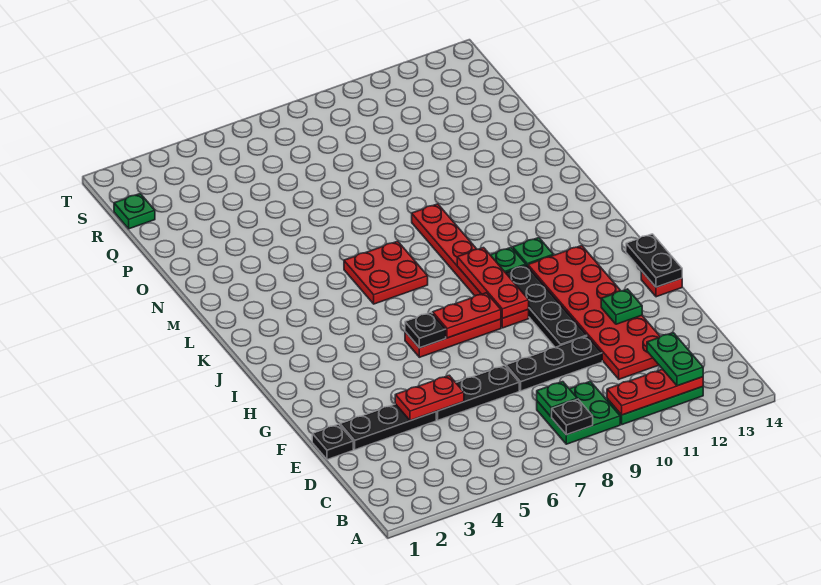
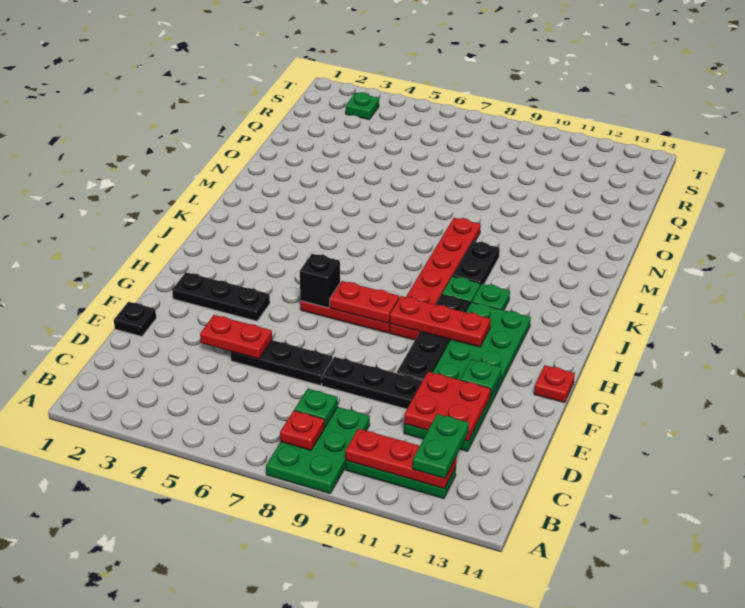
green 2x2 plate [537,381,620,444] -> green 2x3 plate [266,407,370,494]
black 1x1 plate [552,399,593,435] -> red 1x1 plate [280,411,324,450]
red 2x6 plate [528,246,660,379] -> green 2x6 plate [404,302,531,451]
black 1x3 plate [340,404,436,450] -> black 1x3 plate moved to [172,272,270,321]
black 1x2 plate [626,234,682,287] -> black 1x2 plate moved to [452,241,500,285]
black 1x1 plate [405,313,446,348] -> black 1x1 brick [300,254,340,308]
red 1x3 plate [457,248,529,318] -> red 1x3 plate turned to [389,296,491,347]
red 2x2 plate [344,241,428,304] -> red 2x2 plate moved to [404,372,491,441]
green 1x1 plate [114,194,155,229] -> green 1x1 plate moved to [346,92,379,120]

